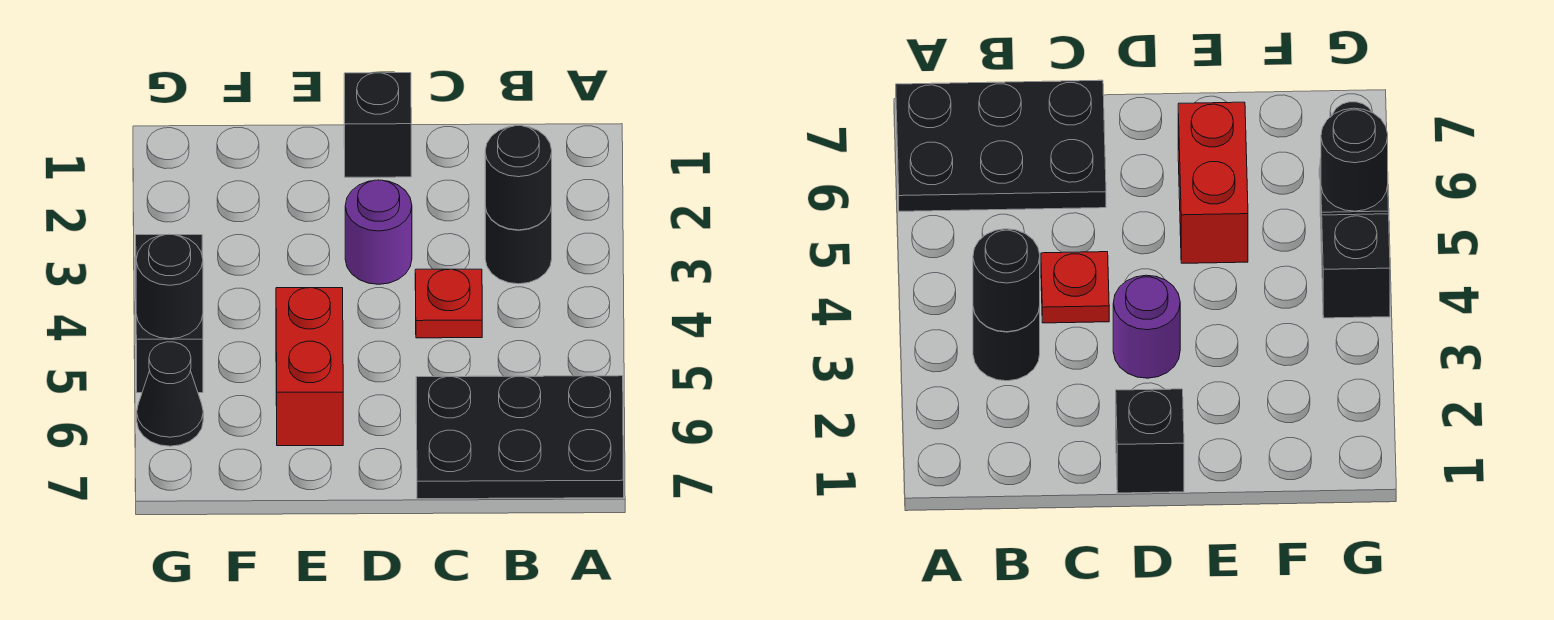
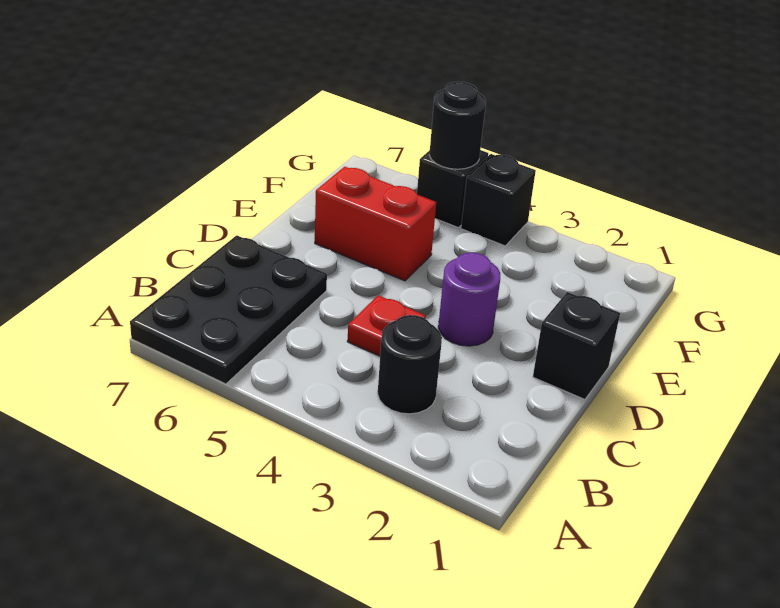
black 1x1 round brick [485,126,552,230] -> none
black 1x1 cone [137,342,203,446] -> none

